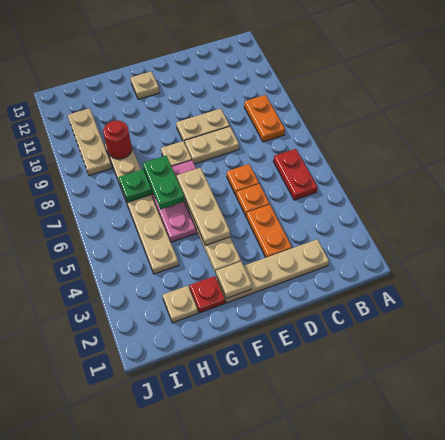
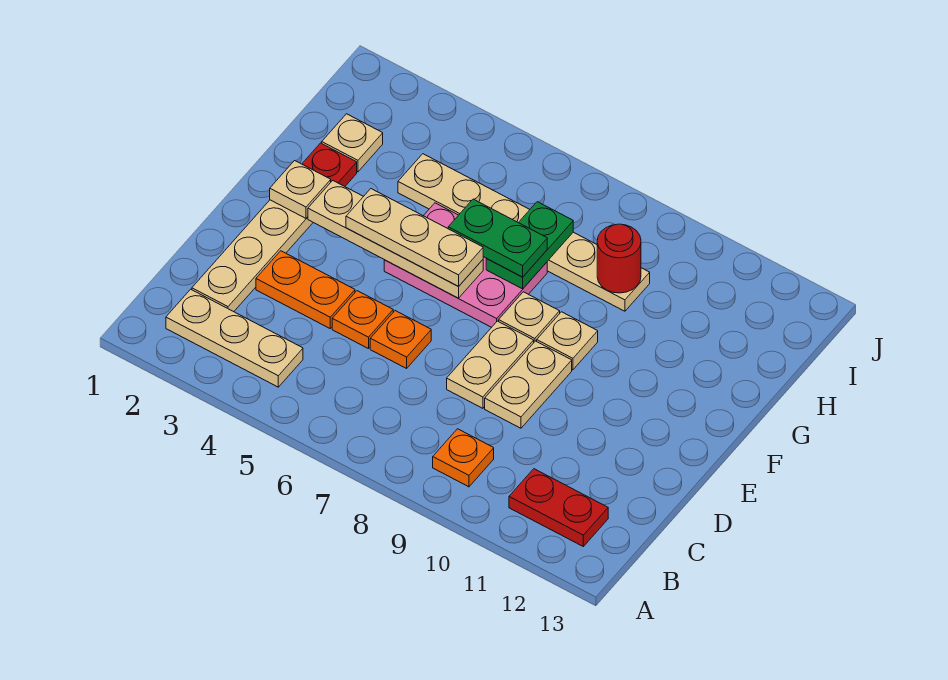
red 1x2 plate [273,149,318,200] -> red 1x2 plate moved to [509,469,608,546]
orange 1x2 plate [244,95,285,142] -> orange 1x1 plate [433,429,494,487]
tan 1x1 plate [131,71,159,99] -> tan 1x1 plate moved to [537,312,598,370]
tan 1x3 plate [68,108,112,175] -> tan 1x3 plate moved to [166,289,303,387]

